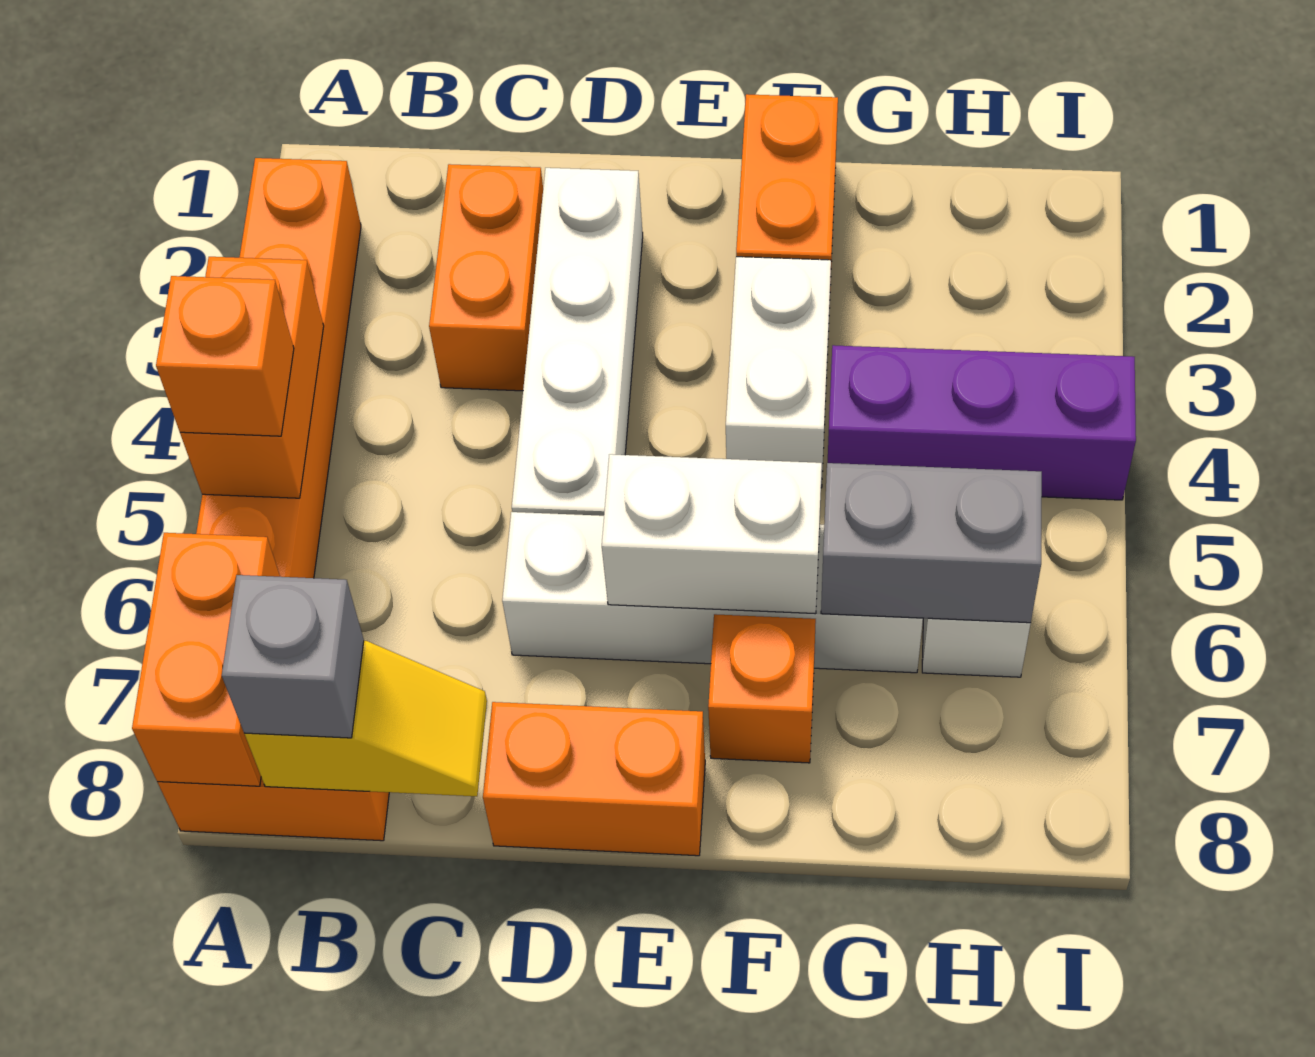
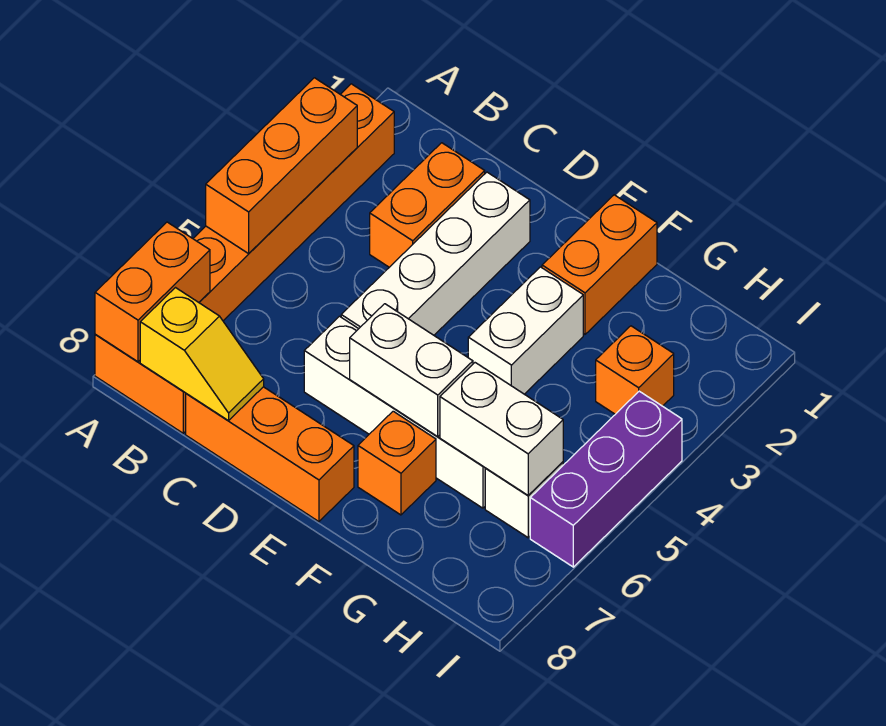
orange 1x2 brick [180,257,324,498] -> orange 1x3 brick [206,78,357,254]
orange 1x1 brick [156,276,294,436] -> orange 1x1 brick moved to [596,326,674,414]
grey 1x1 brick [222,575,364,738] -> none
orange 1x2 brick [483,702,705,856] -> orange 1x3 brick [186,387,354,522]
purple 1x3 brick [828,345,1136,500] -> purple 1x3 brick turned to [530,391,682,567]
grey 1x2 brick [821,463,1042,623] -> white 1x2 brick [440,363,563,495]

